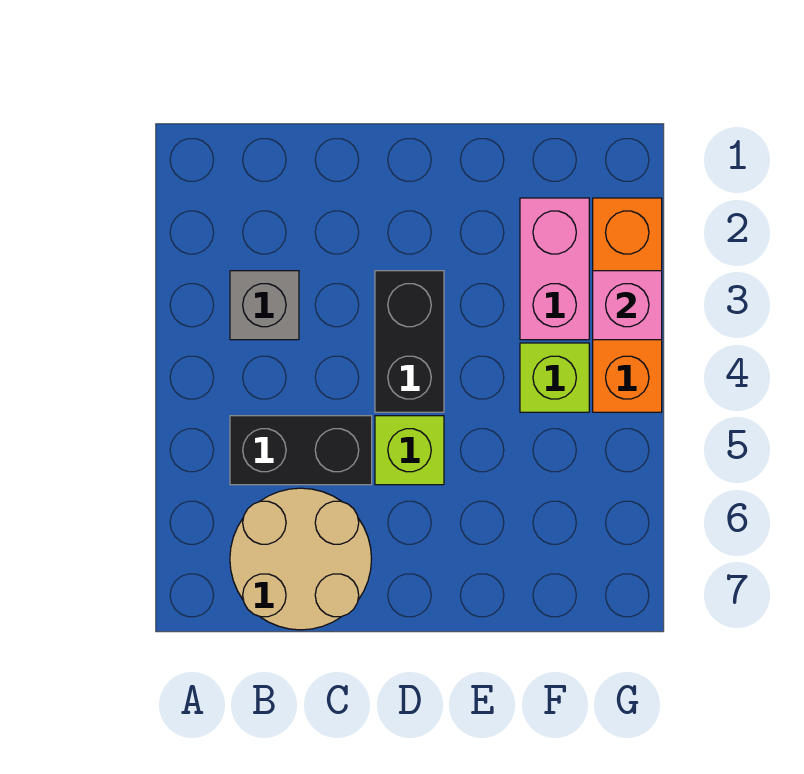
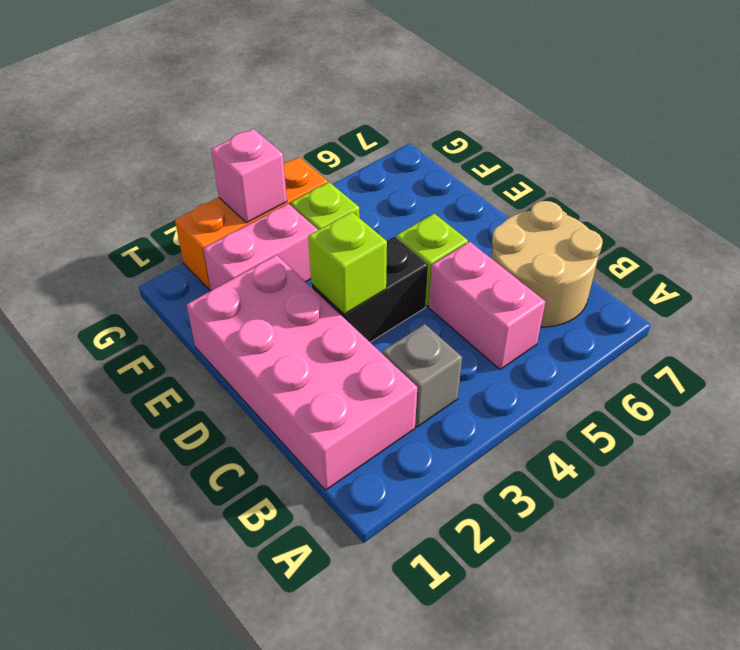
none -> pink 2x4 brick [187,255,417,490]
black 1x2 brick [230,416,372,485] -> pink 1x2 brick [429,242,545,370]
none -> lime 1x1 brick [308,212,387,314]

